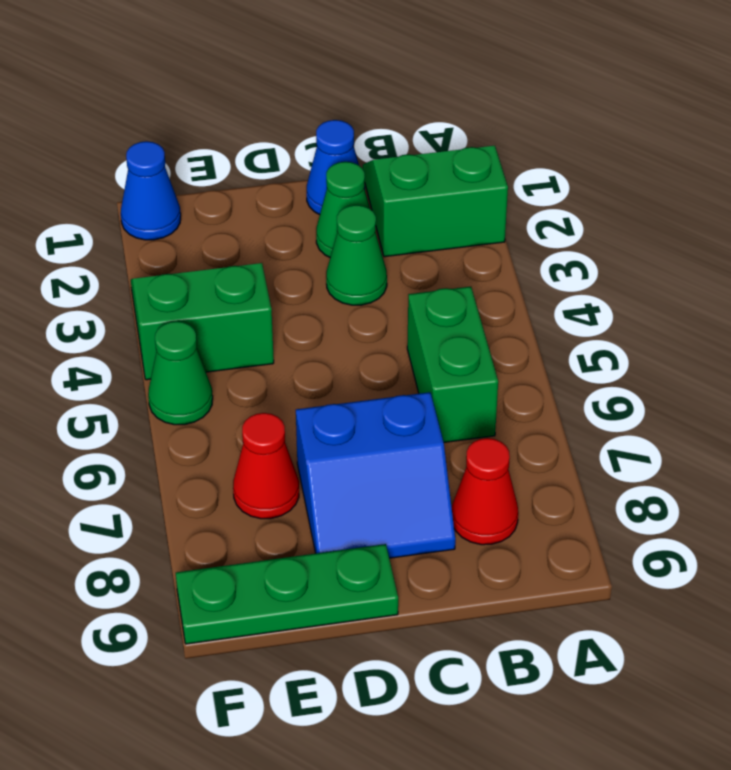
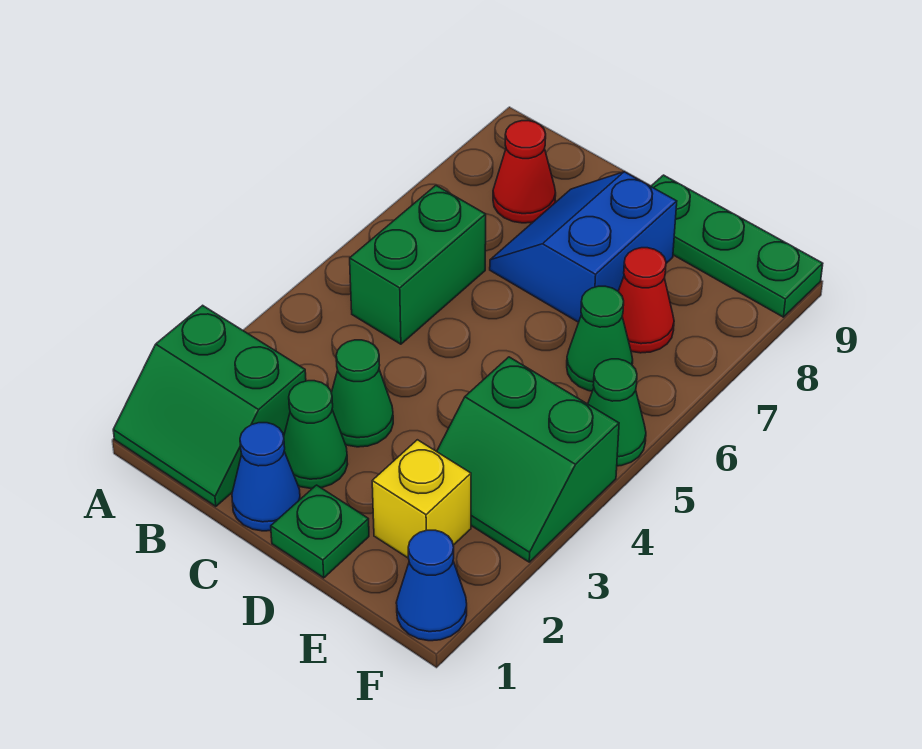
blue 2x2 slope [296,392,455,558] -> blue 2x2 slope turned to [490,172,677,322]
none -> green 1x1 plate [271,485,369,578]
none -> yellow 1x1 brick [372,440,471,558]
none -> green 1x1 cone [567,286,633,391]

